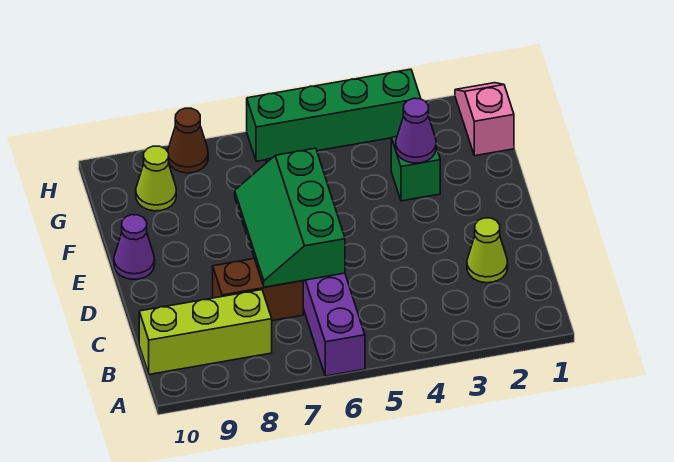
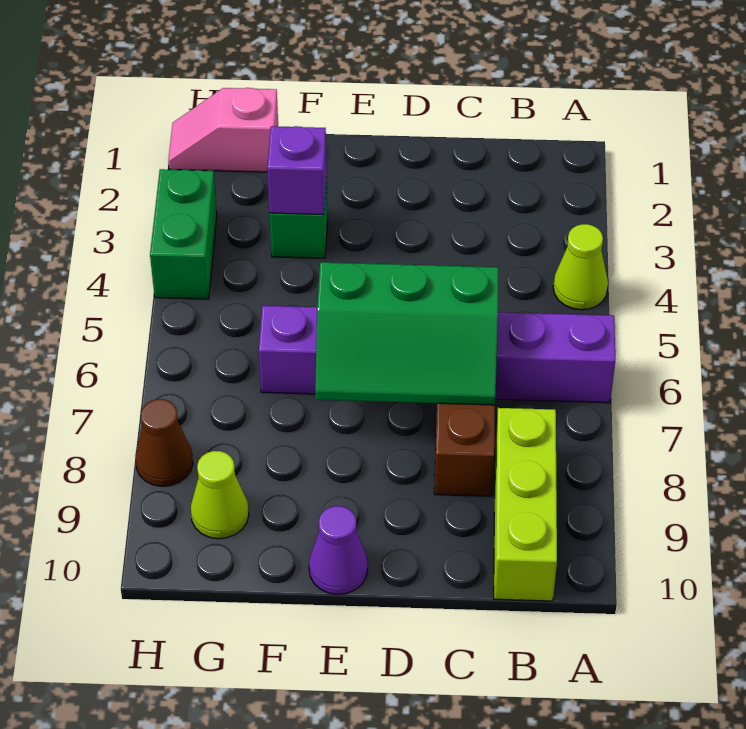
lime 1x1 cone [467,218,508,283] -> lime 1x1 cone moved to [553,224,608,310]
purple 1x1 cone [396,98,436,163] -> purple 1x1 brick [267,126,327,215]
green 1x4 brick [247,69,421,161] -> green 1x2 brick [150,169,217,299]

